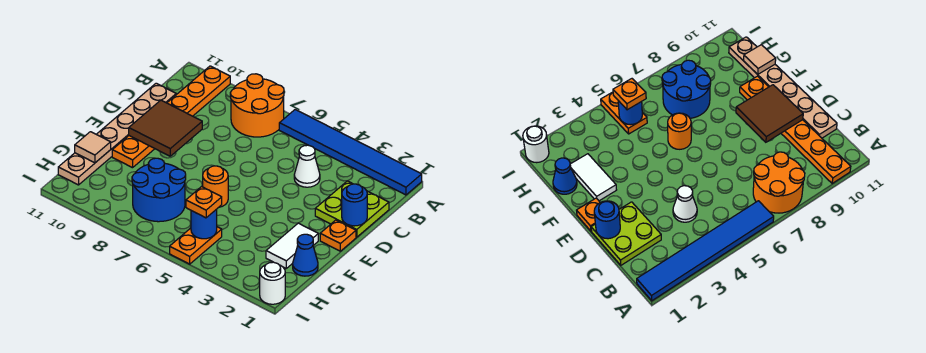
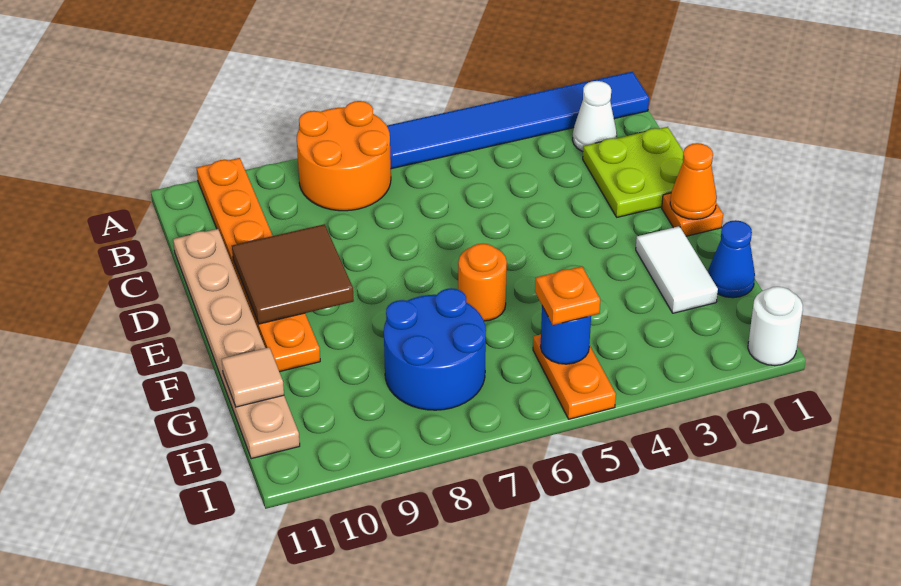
white 1x1 cone [294,145,320,187] -> white 1x1 cone moved to [572,81,617,152]
blue 1x1 round brick [342,184,367,226] -> none
none -> orange 1x1 cone [670,143,717,219]

